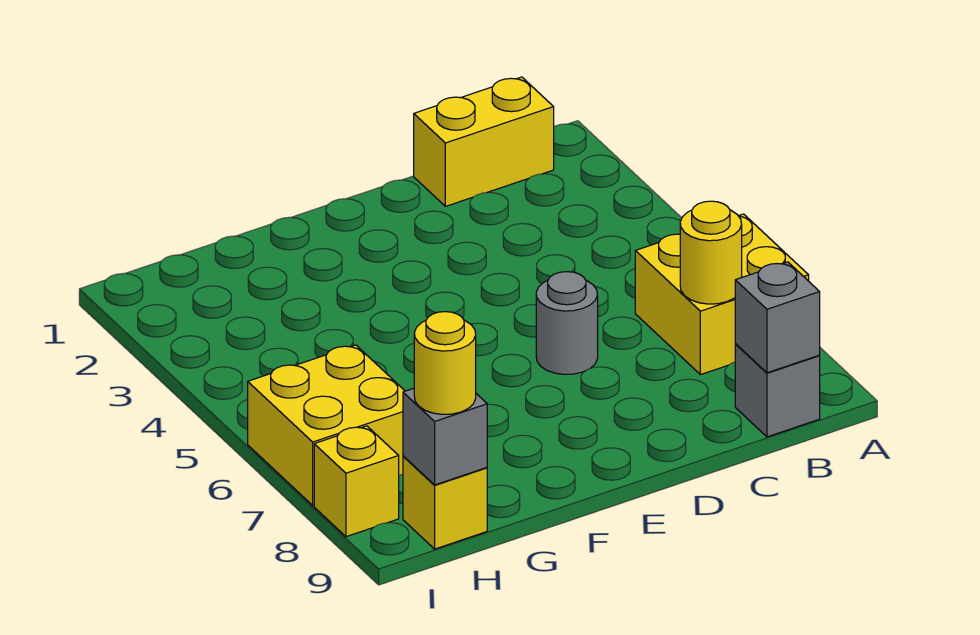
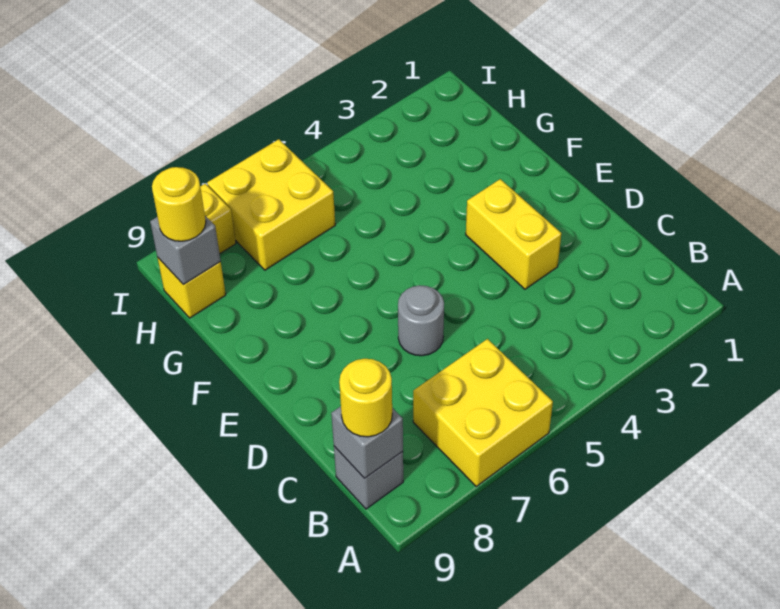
yellow 1x2 brick [414,77,554,206] -> yellow 1x2 brick moved to [466,179,561,289]
yellow 1x1 round brick [680,201,742,304] -> yellow 1x1 round brick moved to [339,359,392,437]

